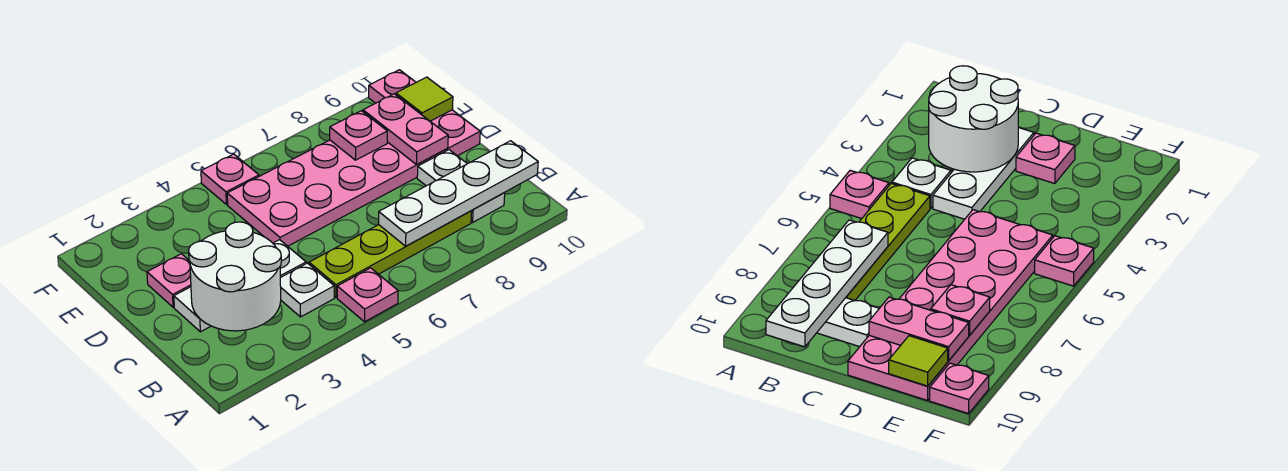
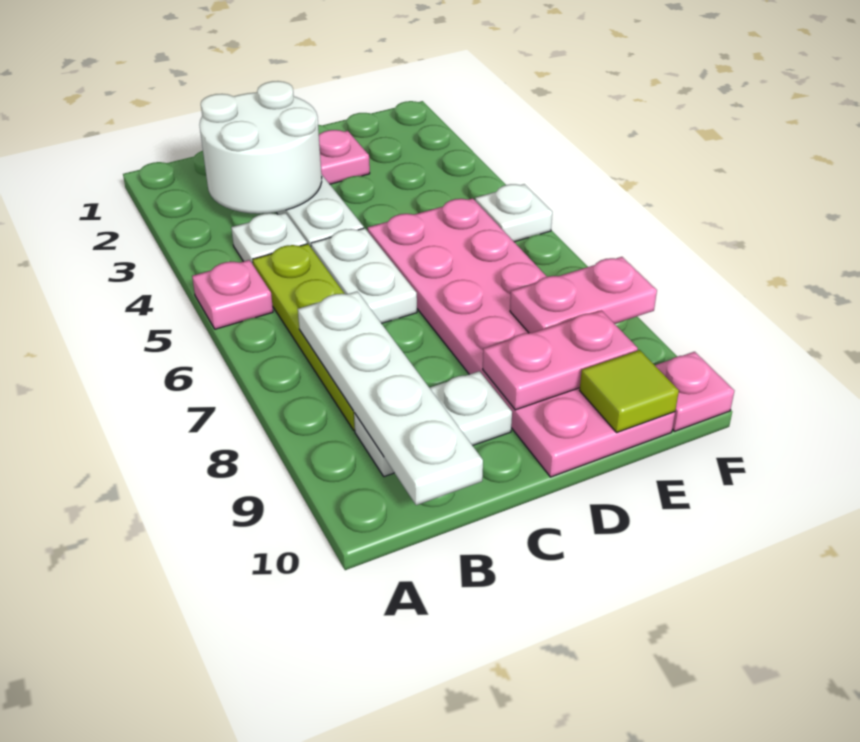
none -> white 1x2 plate [311,228,417,323]
pink 1x1 plate [330,111,387,160] -> pink 1x2 plate [510,257,657,333]
pink 1x1 plate [201,154,259,204] -> white 1x1 plate [475,184,552,242]

